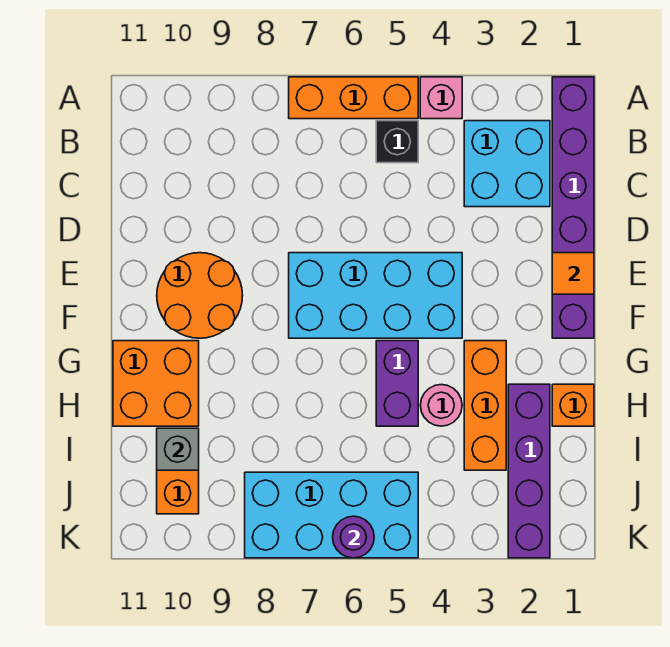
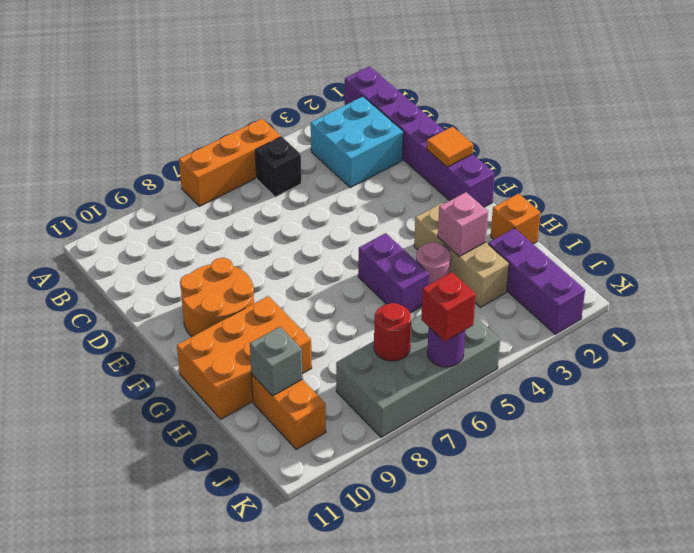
pink 1x1 brick [420,77,462,119] -> pink 1x1 brick moved to [438,192,488,256]
cyan 2x4 brick [289,253,462,338] -> none
orange 1x3 brick [464,341,506,470] -> tan 1x3 brick [414,203,509,307]
orange 2x2 brick [113,341,199,426] -> orange 2x3 brick [177,296,312,419]
purple 1x4 brick [508,384,550,558] -> purple 1x3 brick [488,228,585,334]
cyan 2x4 brick [245,472,418,558] -> grey 2x4 brick [336,314,500,438]
none -> red 1x1 round brick [374,303,411,361]
none -> red 1x1 brick [421,272,476,341]

